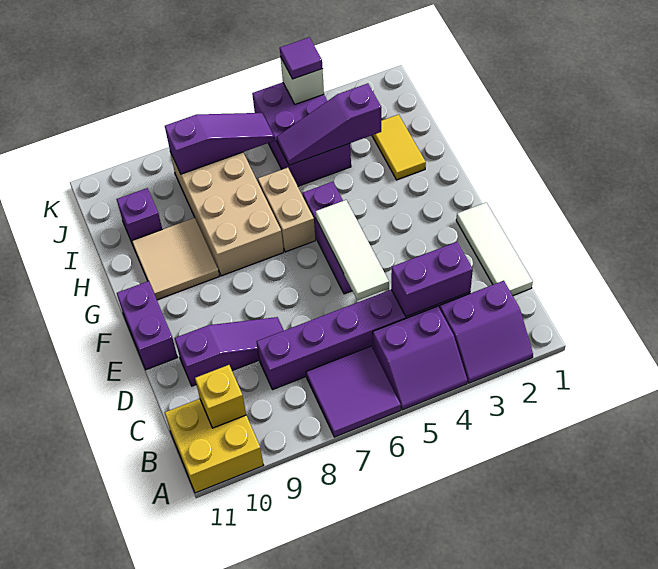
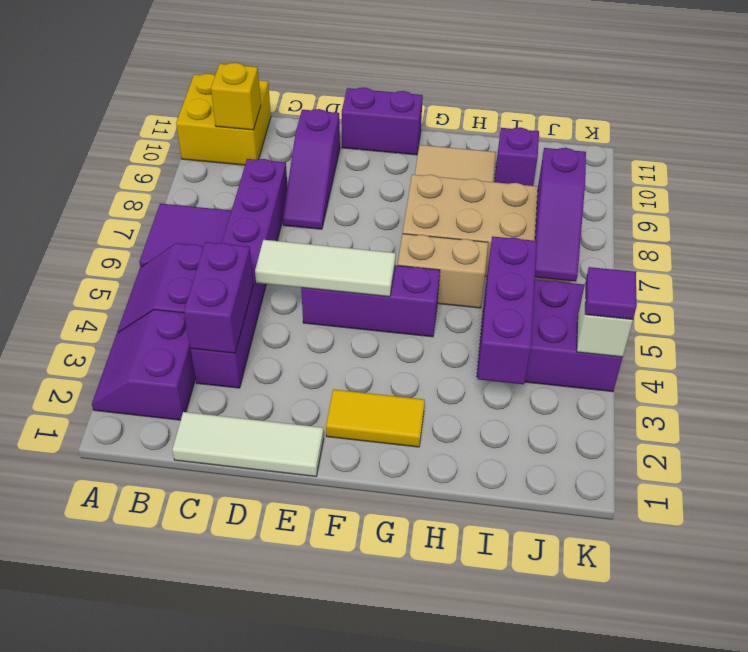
yellow 1x2 tile [372,115,426,180] -> yellow 1x2 tile moved to [326,389,425,447]
purple 1x3 slope [276,83,381,165] -> purple 1x3 brick [478,236,537,384]

